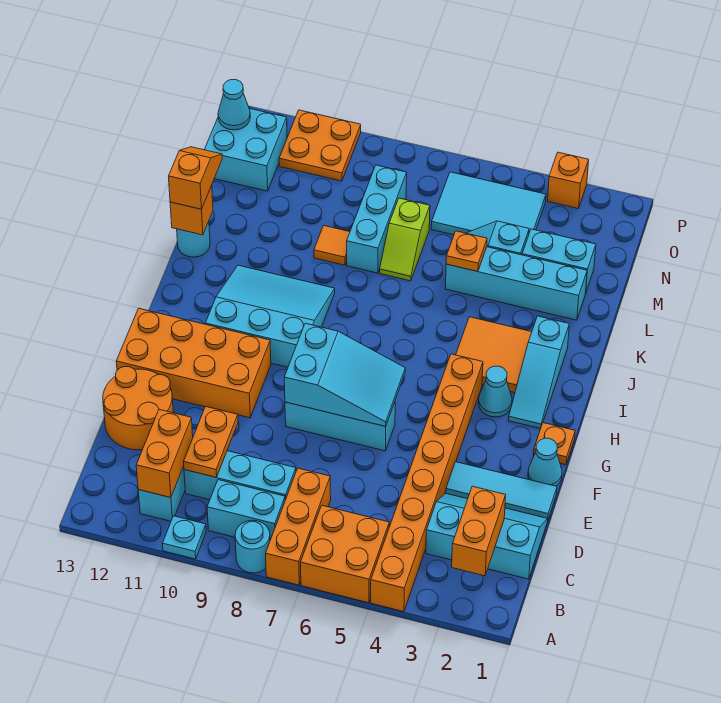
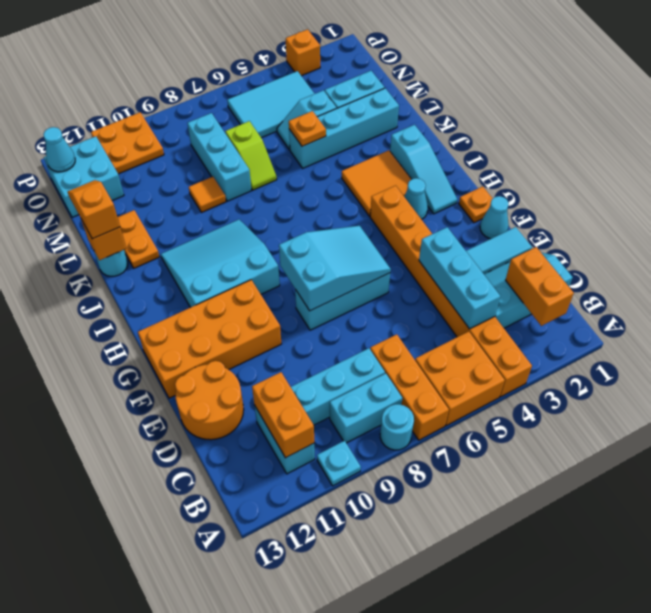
none -> cyan 1x3 brick [419,227,500,329]
orange 1x2 plate [183,407,238,477] -> orange 1x2 plate moved to [118,210,159,268]

